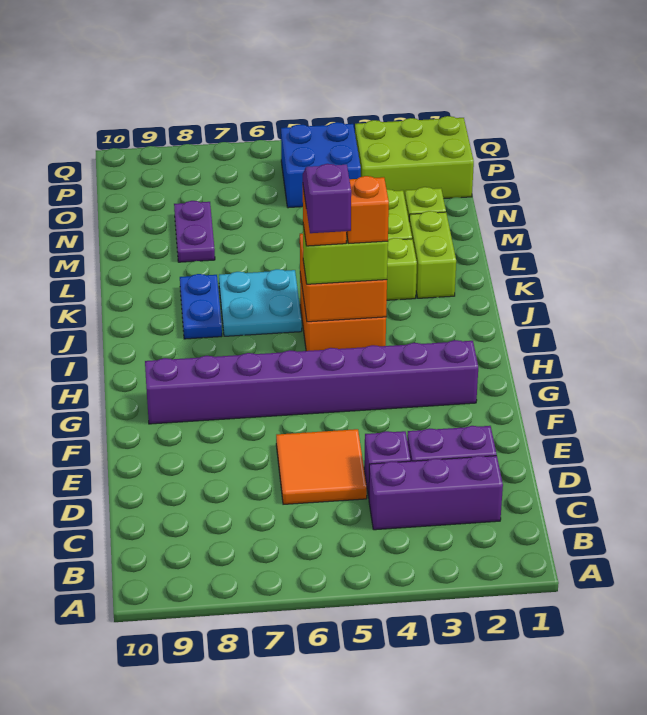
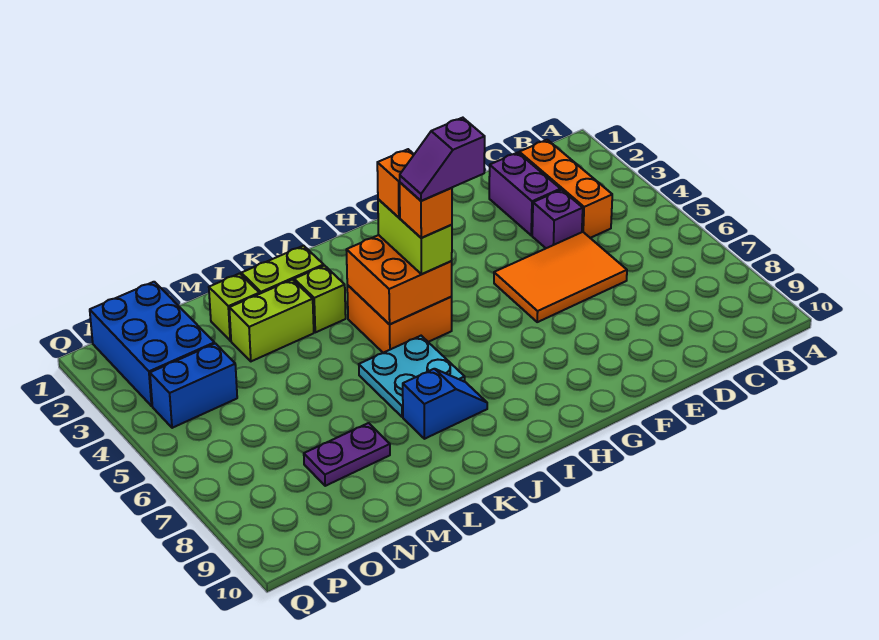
purple 1x3 brick [369,456,503,530] -> orange 1x3 brick [519,140,612,238]
orange 2x2 tile [276,429,367,504] -> orange 2x3 tile [494,232,627,322]
purple 1x8 brick [145,340,478,424] -> none
blue 1x2 plate [180,274,222,339] -> blue 1x2 slope [403,369,487,439]
lime 2x3 brick [355,116,474,199] -> blue 2x3 brick [90,282,215,406]
blue 2x2 brick [281,122,361,208] -> blue 1x2 brick [150,344,237,428]

